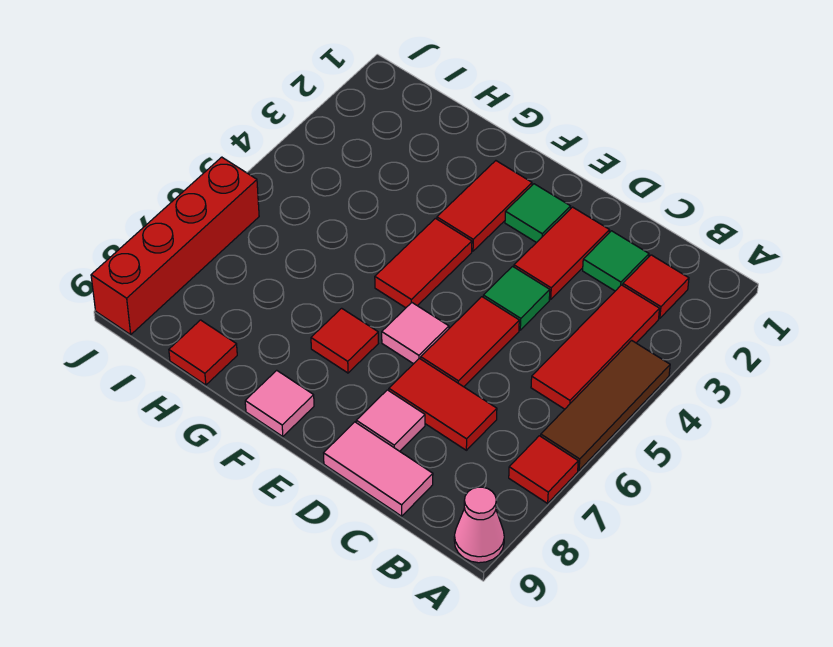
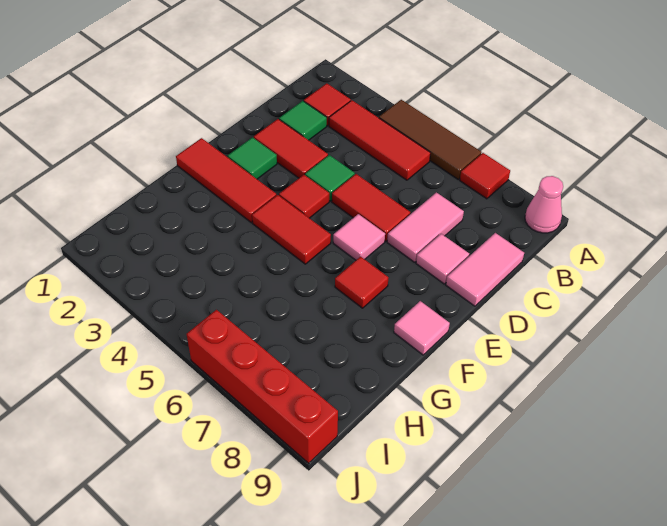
red 1x2 tile [389,358,497,450] -> pink 1x2 tile [387,192,464,262]
red 1x2 tile [437,161,532,251] -> red 1x3 tile [176,138,277,223]
red 1x1 tile [169,320,237,385] -> red 1x1 tile moved to [279,175,329,218]

